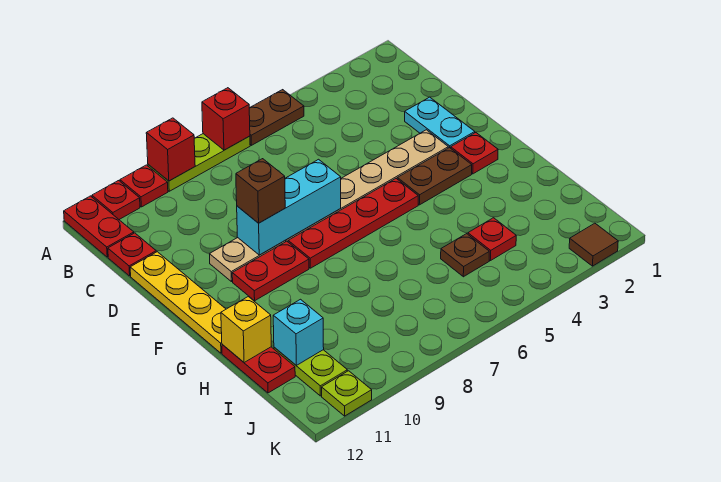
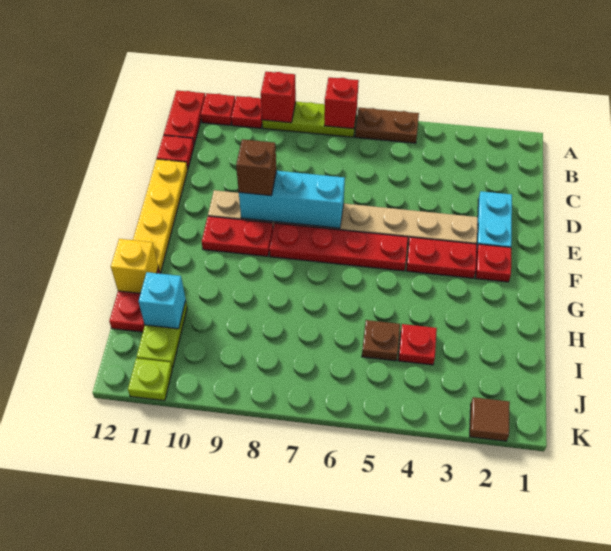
brown 1x2 plate [397,148,472,205] -> red 1x2 plate [406,237,477,278]

